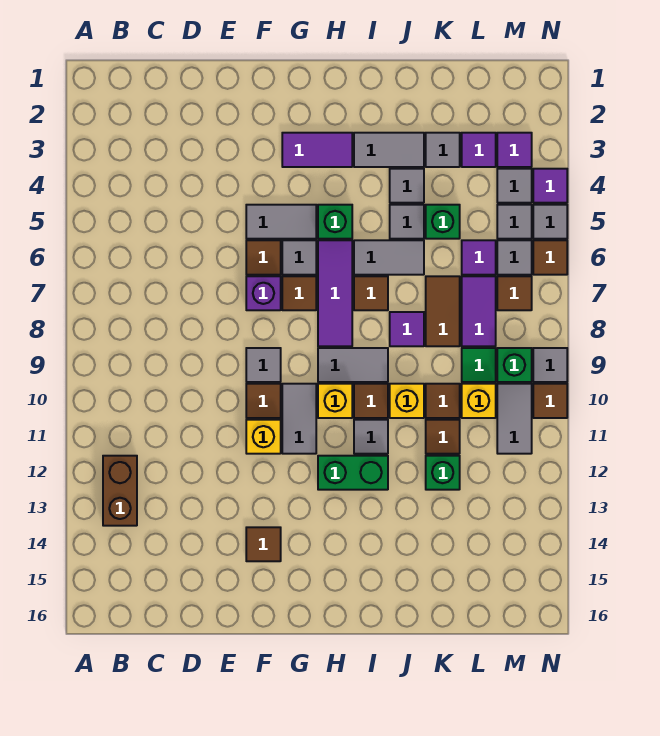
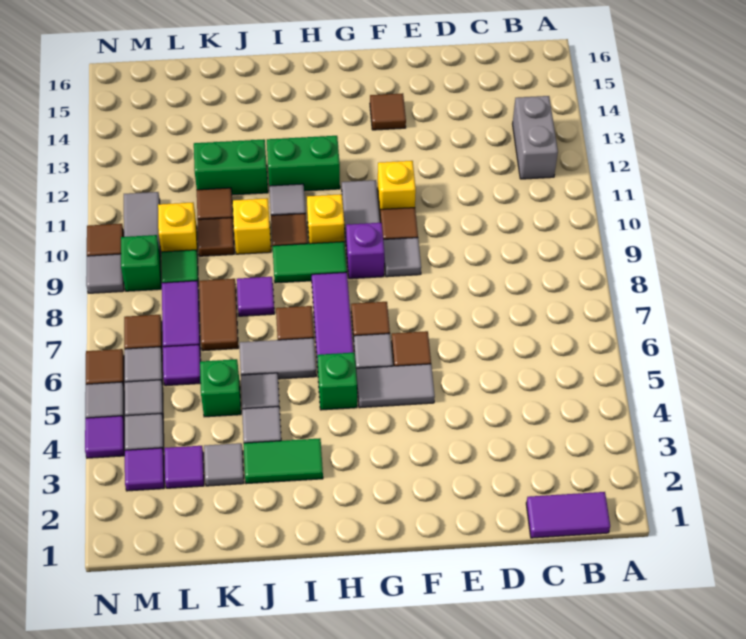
brown 1x2 brick [103,456,137,526] -> grey 1x2 brick [513,96,558,179]
purple 1x1 brick [246,276,281,310] -> purple 1x1 brick moved to [346,223,384,279]
purple 1x2 tile [282,133,352,167] -> purple 1x2 tile moved to [526,492,610,538]
grey 1x2 tile [318,348,388,382] -> green 1x2 tile [273,242,347,283]
grey 1x2 tile [354,133,424,167] -> green 1x2 tile [244,438,323,484]
green 1x1 brick [426,456,460,490] -> green 1x2 brick [194,139,268,195]

